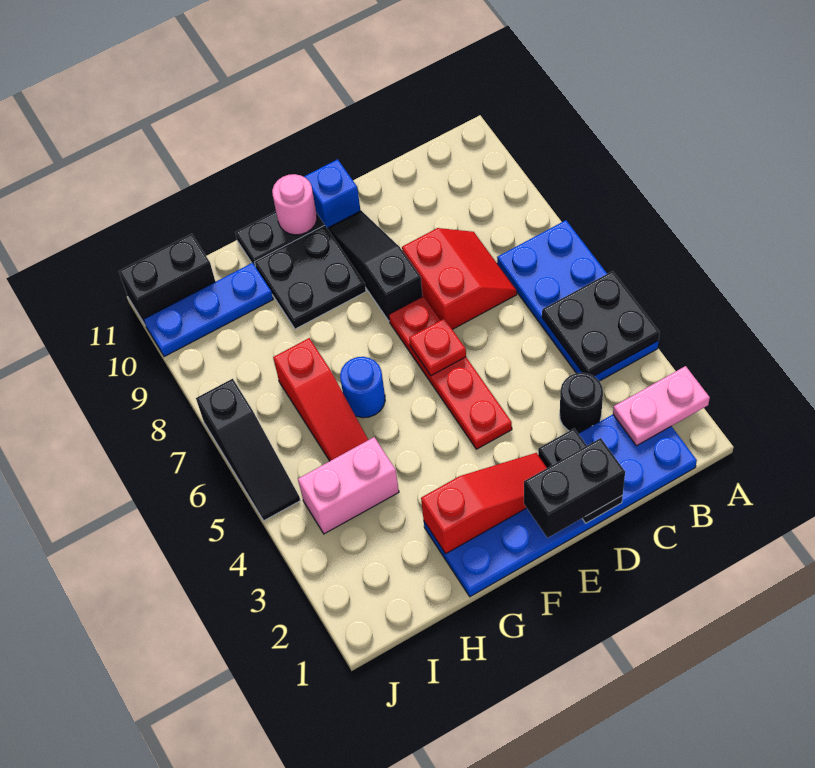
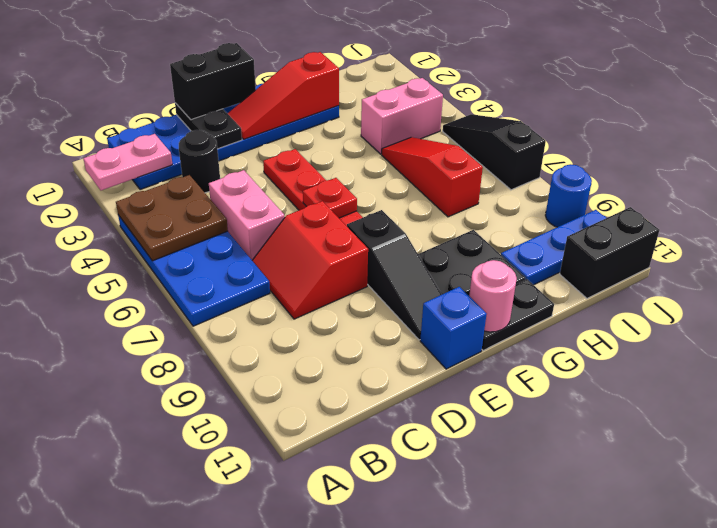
black 2x2 plate [542,271,660,376] -> brown 2x2 plate [116,175,228,261]
none -> pink 1x2 brick [209,170,285,260]
blue 1x1 round brick [340,357,385,418] -> blue 1x1 round brick moved to [545,164,592,227]

